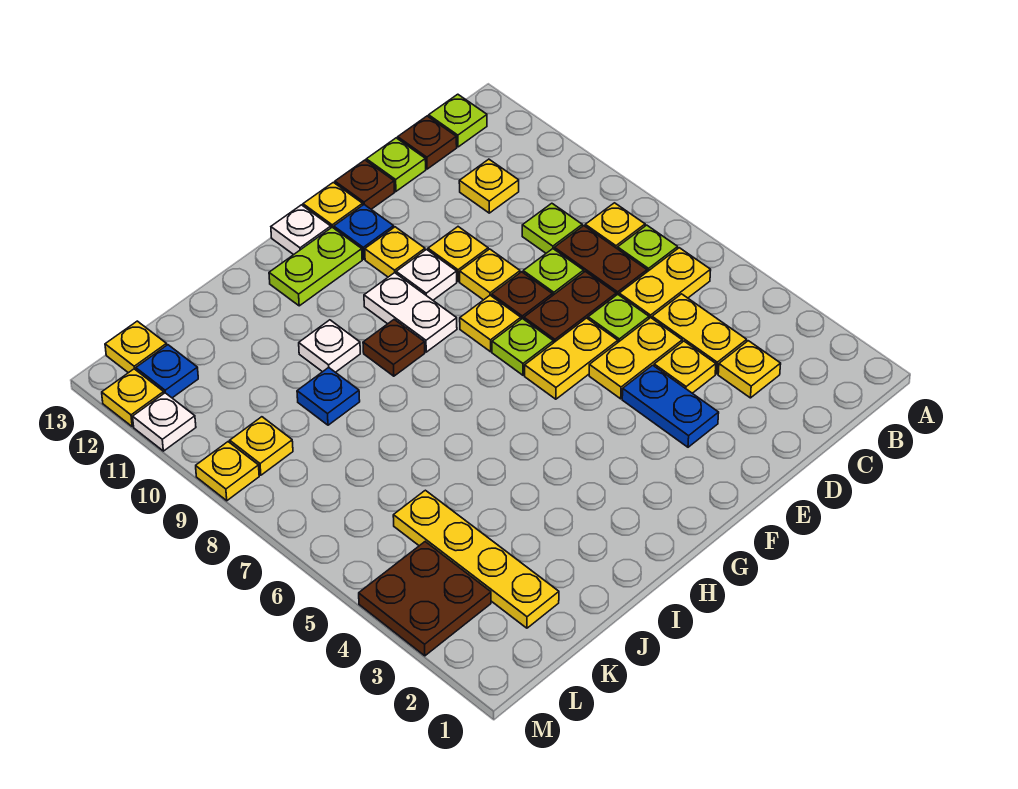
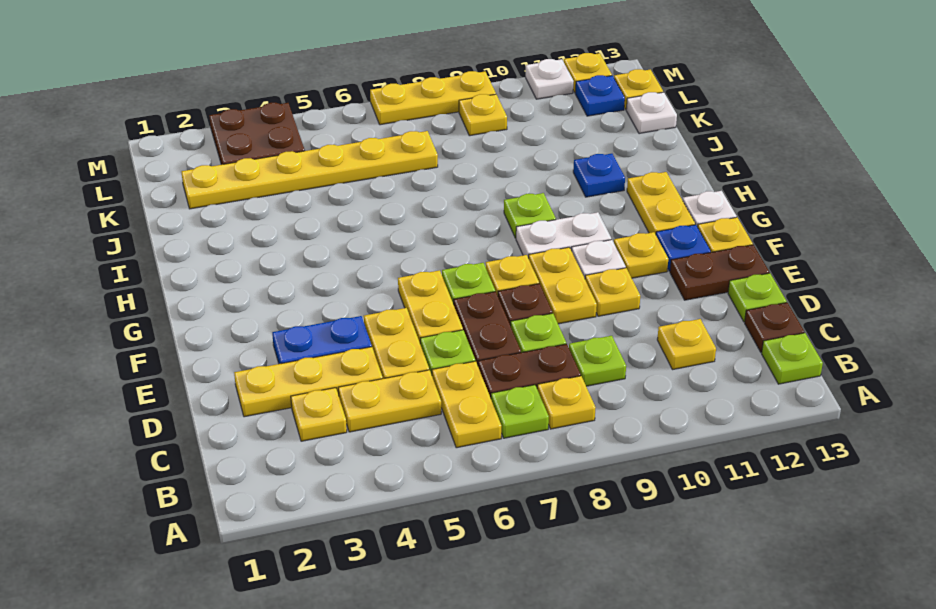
yellow 1x1 plate [654,341,716,393] -> yellow 1x3 plate [234,347,383,417]
yellow 1x1 plate [460,249,520,300] -> yellow 1x2 plate [529,247,597,324]
brown 1x1 plate [335,160,395,209] -> brown 1x2 plate [670,245,769,300]
lime 1x2 plate [269,227,362,306] -> yellow 1x2 plate [627,172,695,234]
brown 1x1 plate [363,320,425,376] -> lime 1x1 plate [504,193,556,238]
white 1x1 plate [299,320,360,372] -> white 1x1 plate moved to [626,92,677,134]
blue 1x1 plate [297,368,360,425] -> blue 1x1 plate moved to [573,154,625,197]
yellow 1x4 plate [393,490,559,628] -> yellow 1x6 plate [182,131,438,209]
yellow 1x1 plate [196,442,259,501] -> yellow 1x3 plate [370,71,496,125]

